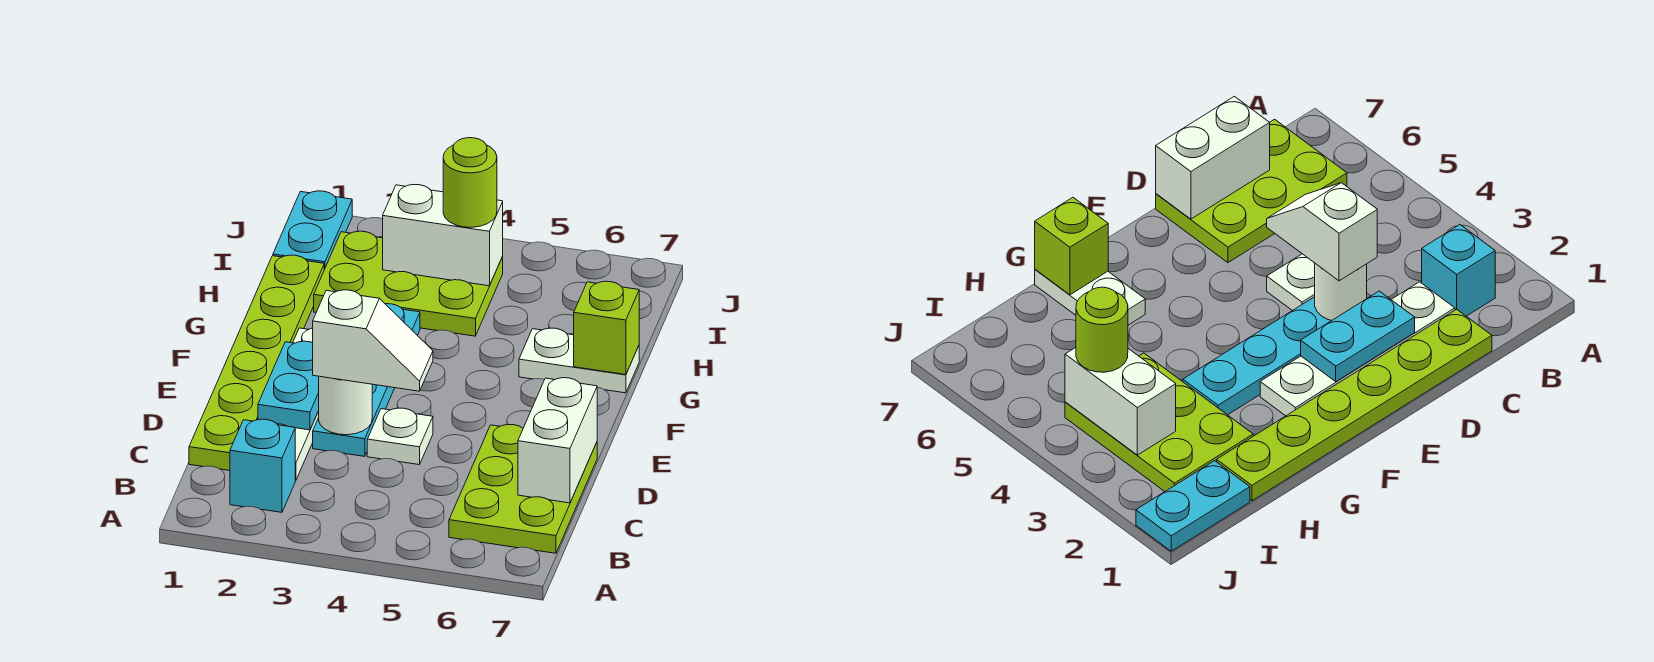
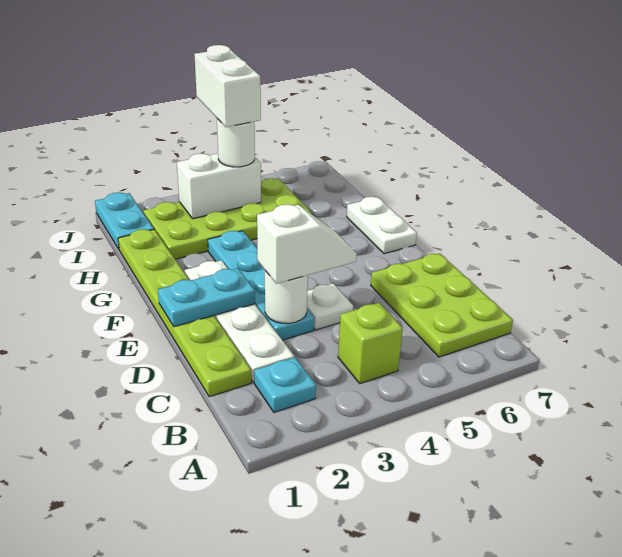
cyan 1x1 brick [230,419,295,512] -> cyan 1x1 plate [254,357,316,412]
white 1x2 brick [518,378,597,503] -> white 1x2 brick moved to [194,45,261,127]
cyan 1x2 plate [258,341,319,430] -> cyan 1x2 plate turned to [158,268,255,327]
white 1x2 plate [519,328,639,393] -> white 1x2 plate turned to [347,197,417,254]
lime 1x1 brick [574,281,639,375] -> lime 1x1 brick moved to [338,303,403,384]
lime 2x3 plate [314,231,503,336] -> lime 2x4 plate [143,178,312,259]
lime 1x1 round brick [443,138,497,227] -> white 1x1 round brick [217,119,255,167]

